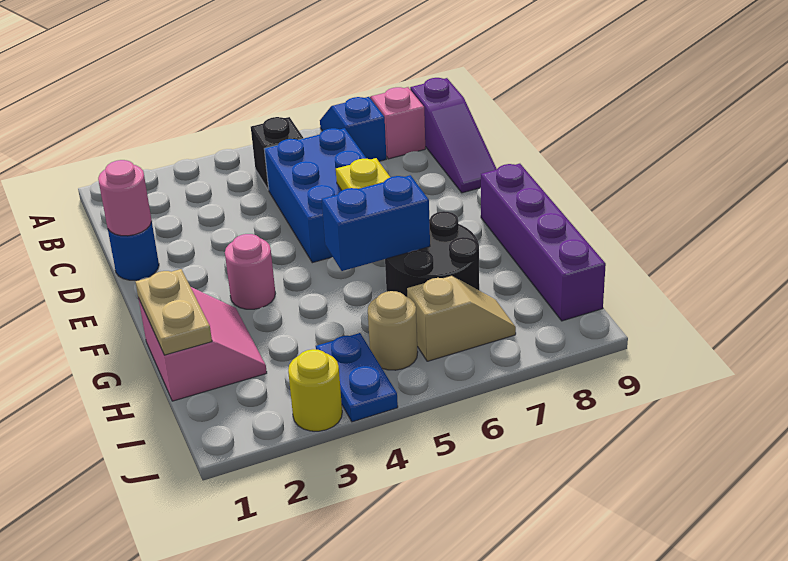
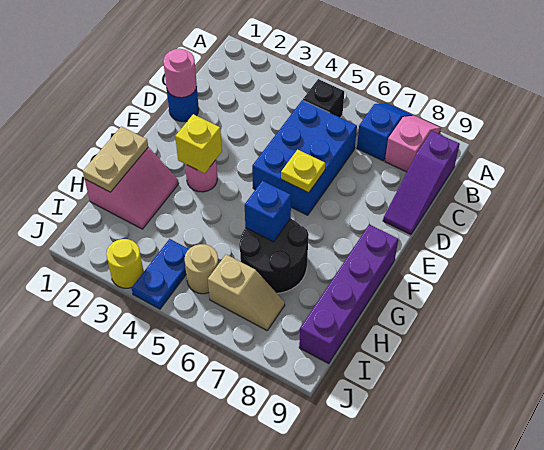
none -> yellow 1x1 brick [175,114,222,173]
blue 1x2 brick [322,175,430,271] -> blue 1x1 brick [245,181,291,242]

